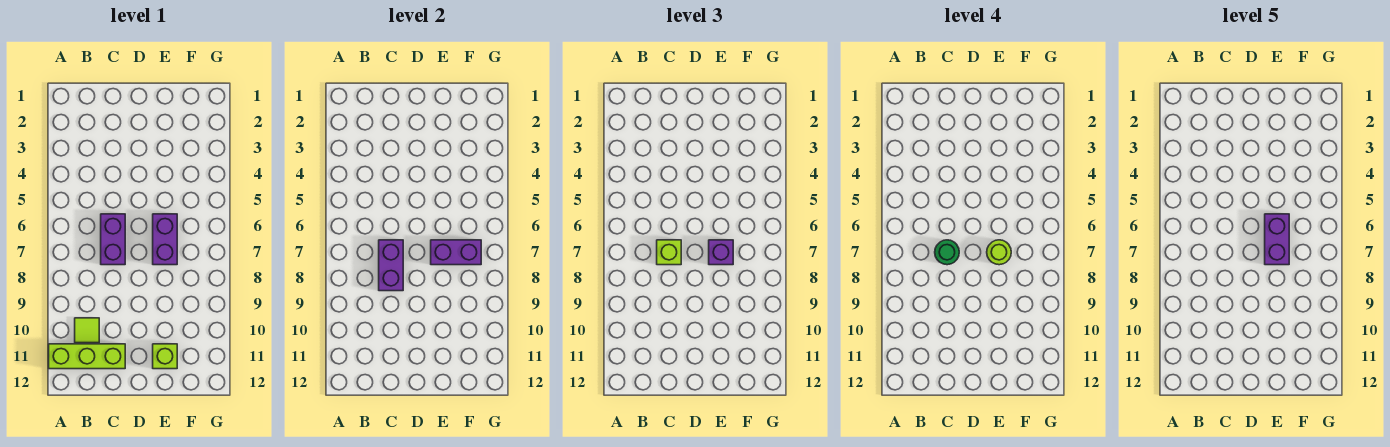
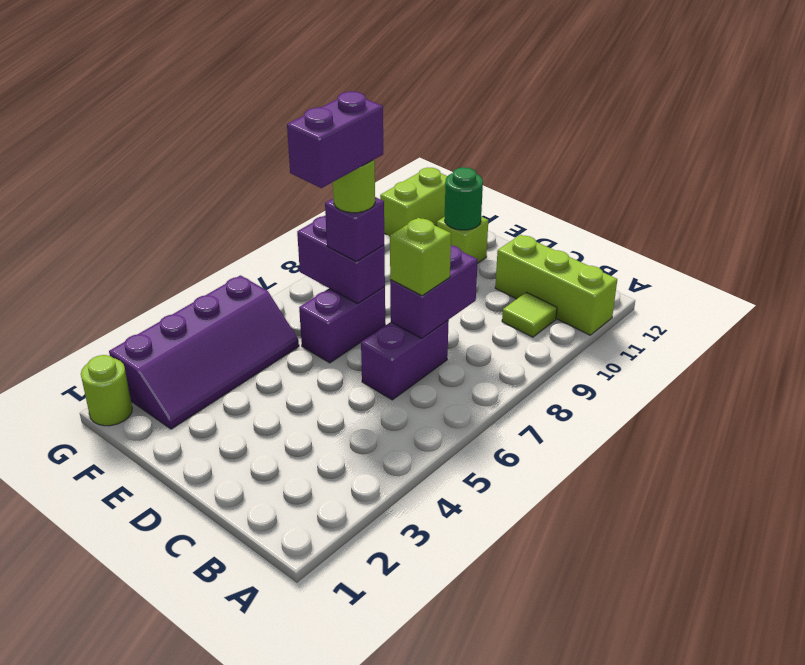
green 1x1 round brick [935,240,959,265] -> green 1x1 round brick moved to [445,167,483,230]
none -> purple 2x4 slope [109,275,299,429]
none -> lime 1x1 round brick [81,355,132,426]
none -> lime 1x2 brick [380,168,447,236]

